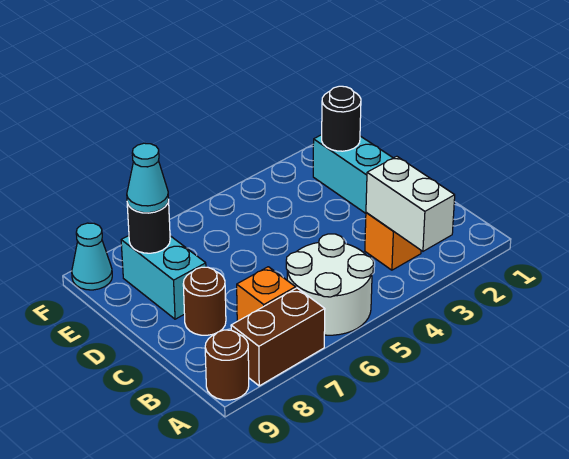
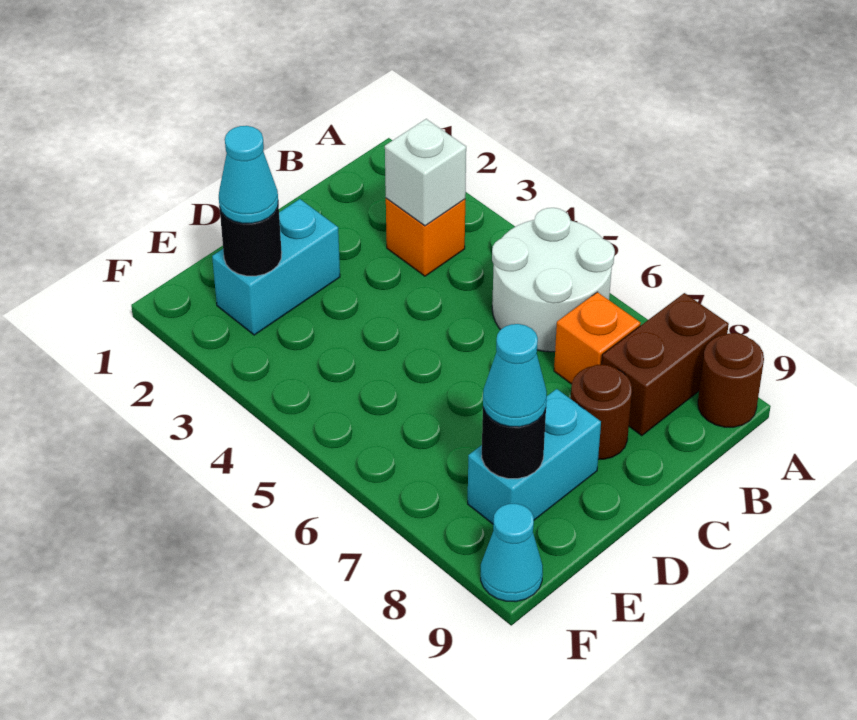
white 1x2 brick [366,156,455,251] -> white 1x1 brick [385,119,466,226]
brown 1x2 brick [231,288,325,386] -> brown 1x2 brick turned to [602,293,729,436]
none -> cyan 1x1 cone [219,126,278,224]

